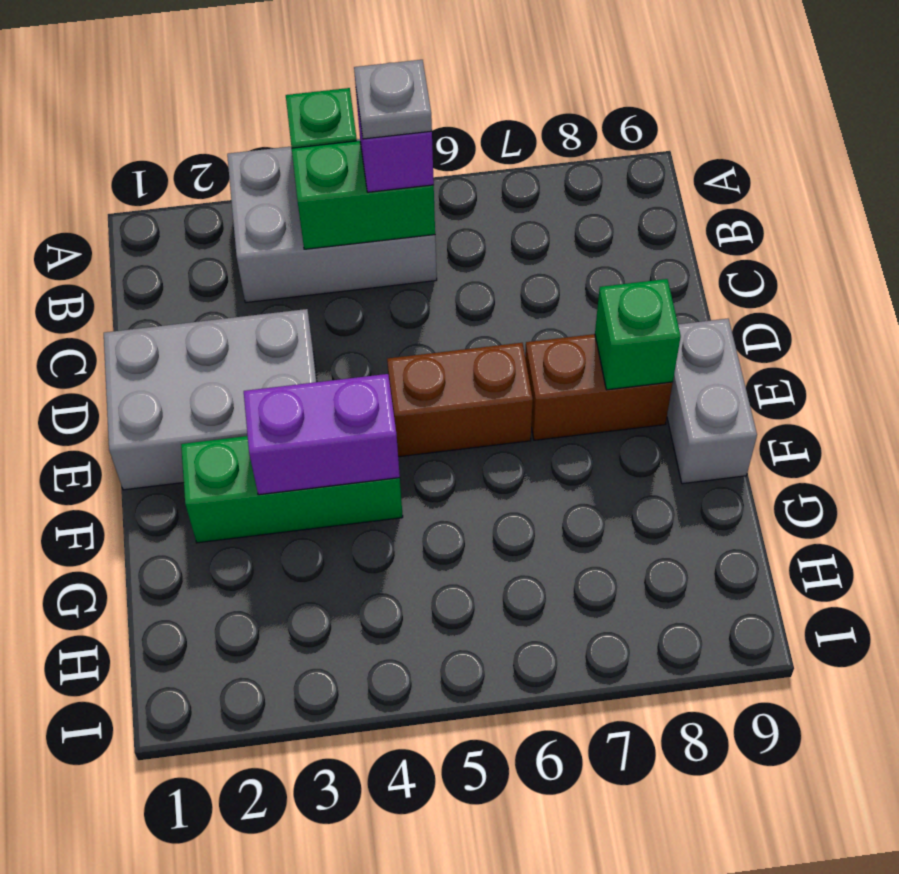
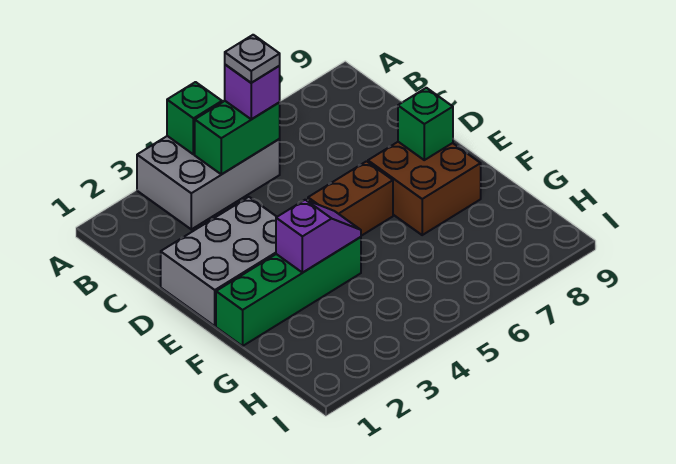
brown 1x2 brick [525,334,673,440] -> brown 2x2 brick [368,142,481,235]
grey 1x2 brick [667,319,757,484] -> none
green 1x3 brick [181,436,403,543] -> green 1x4 brick [216,237,361,346]
purple 1x2 brick [244,374,400,495] -> purple 1x2 slope [276,200,361,273]

